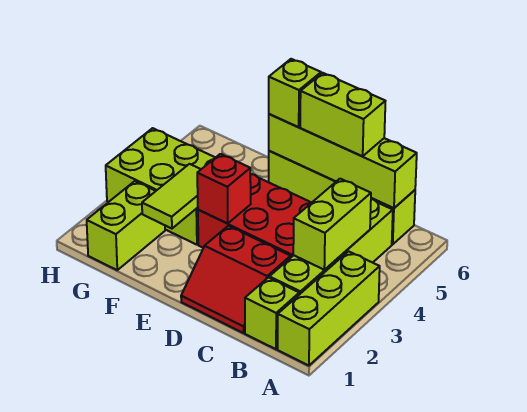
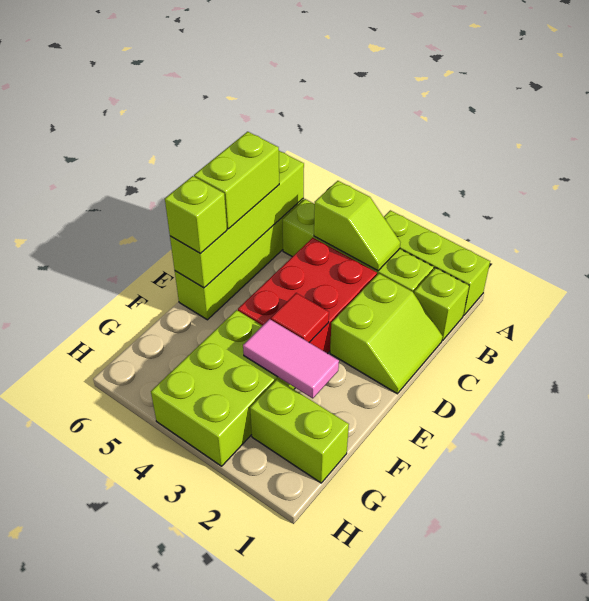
lime 1x2 brick [293,179,371,270] -> lime 1x2 slope [314,181,400,271]
red 2x2 slope [181,226,291,333] -> lime 2x2 slope [330,274,443,394]
red 1x1 brick [197,154,251,223] -> red 1x1 tile [271,293,329,343]
lime 1x2 tile [142,164,201,229] -> pink 1x2 tile [243,319,339,399]

